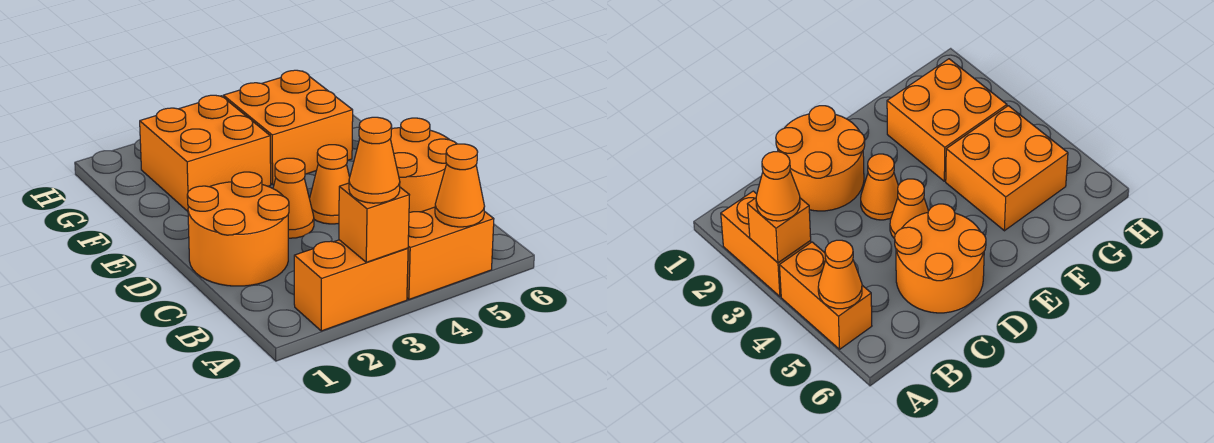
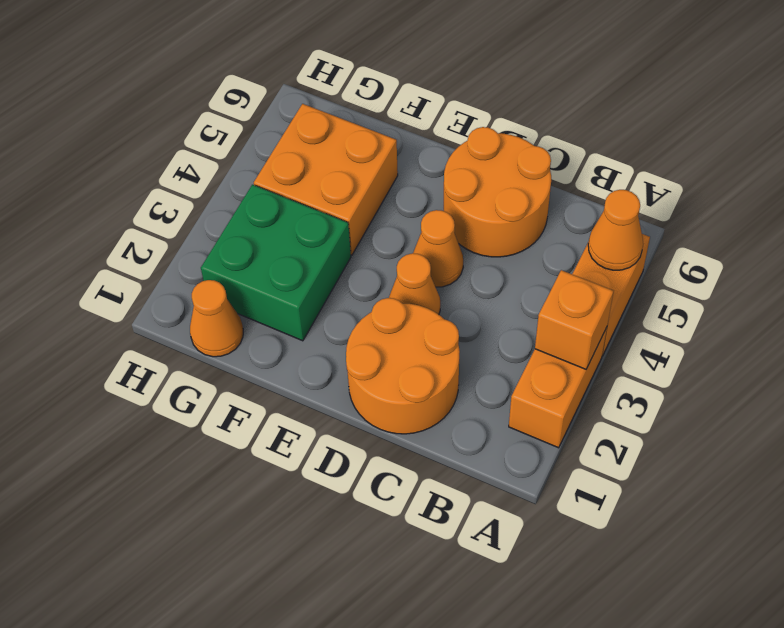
orange 1x1 cone [349,117,400,203] -> orange 1x1 cone moved to [190,280,243,357]
orange 2x2 brick [140,95,271,211] -> green 2x2 brick [201,185,351,341]

